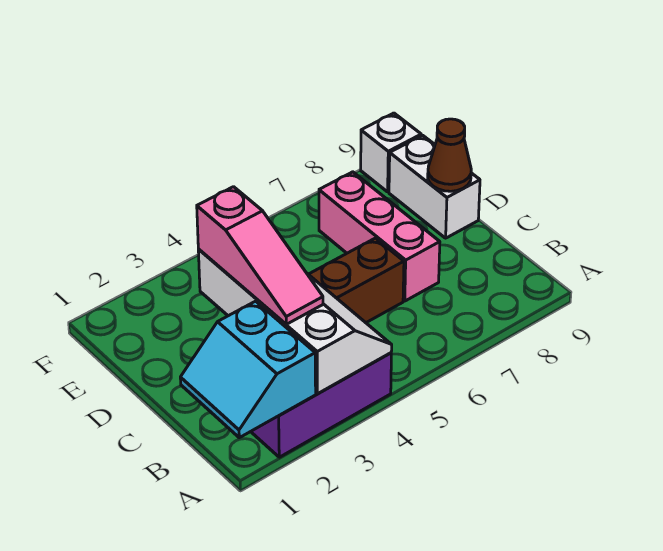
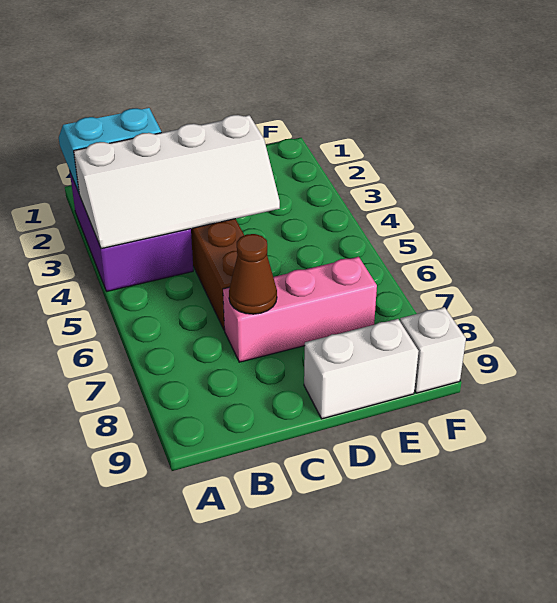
pink 1x3 slope [197,187,323,324] -> none
brown 1x1 cone [428,119,471,191] -> brown 1x1 cone moved to [229,234,277,314]

